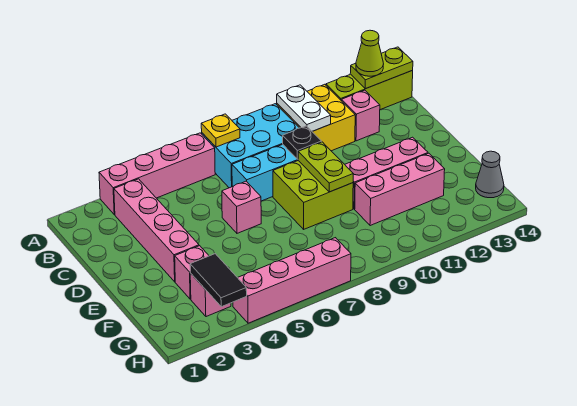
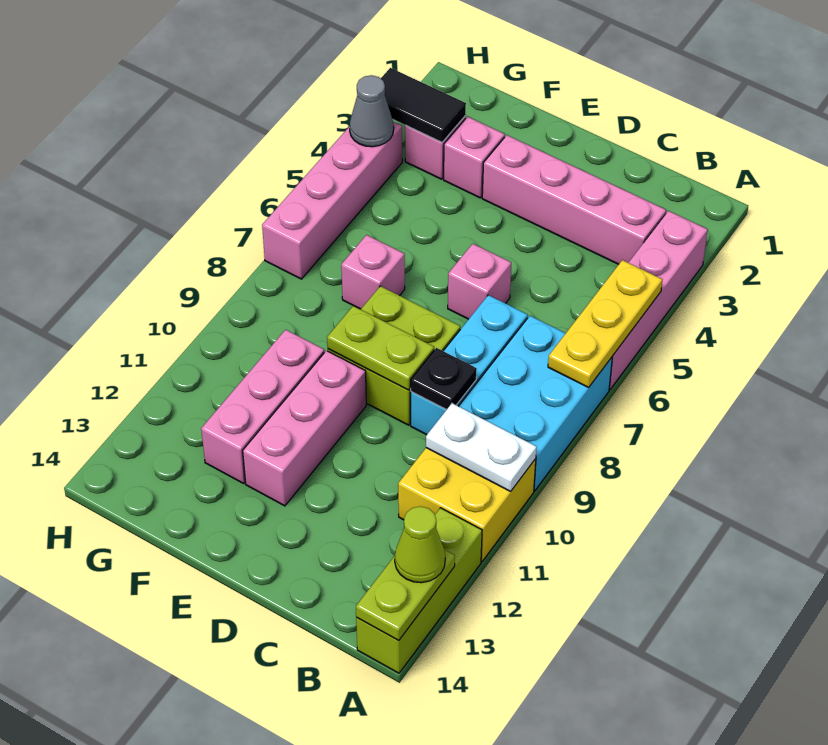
yellow 1x1 plate [201,114,240,147] -> yellow 1x3 plate [548,260,662,387]
pink 1x1 brick [342,90,380,141] -> pink 1x1 brick moved to [341,235,405,309]
grey 1x1 cone [476,151,504,198] -> grey 1x1 cone moved to [350,75,394,147]

